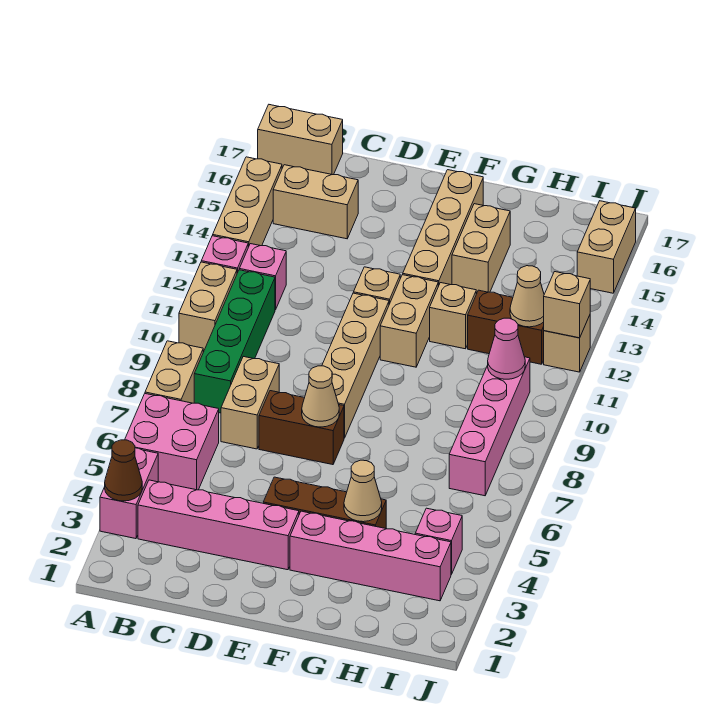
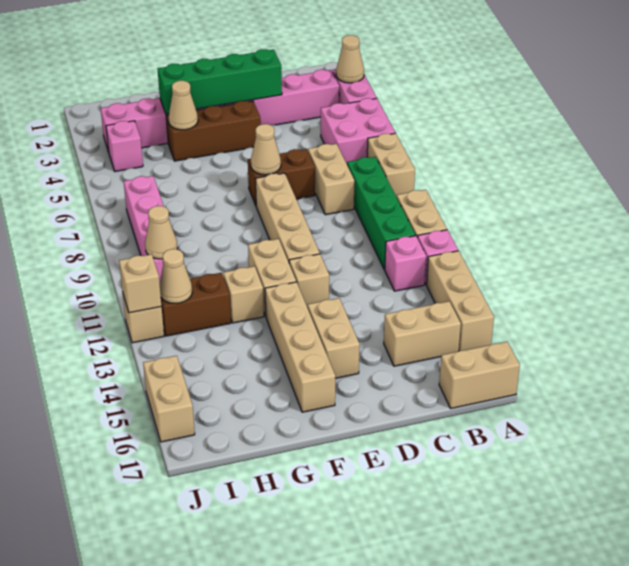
brown 1x1 cone [105,440,142,501] -> tan 1x1 cone [336,35,364,83]
none -> green 1x4 brick [158,49,282,114]
tan 1x2 brick [452,204,510,294] -> tan 1x2 brick moved to [308,298,360,378]
pink 1x1 cone [488,318,525,379] -> tan 1x1 cone [145,206,177,259]

